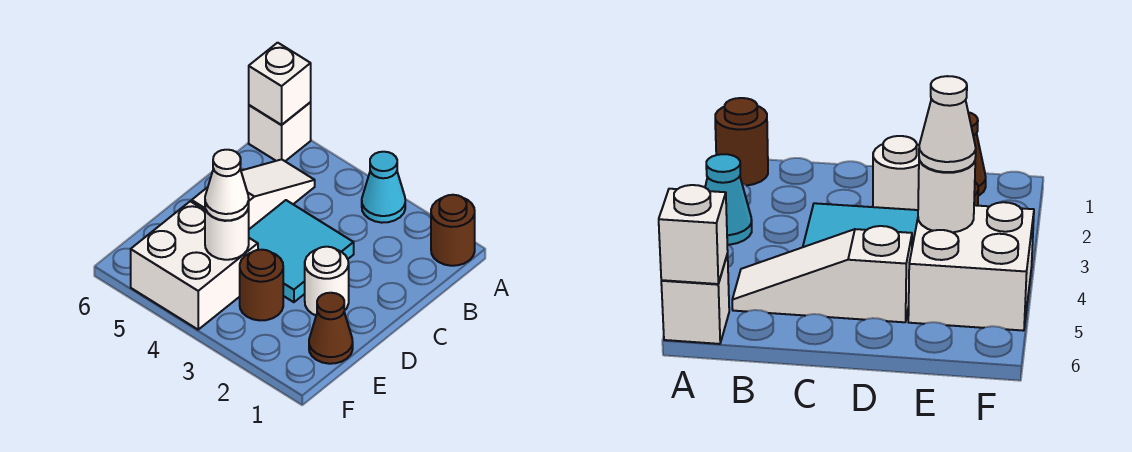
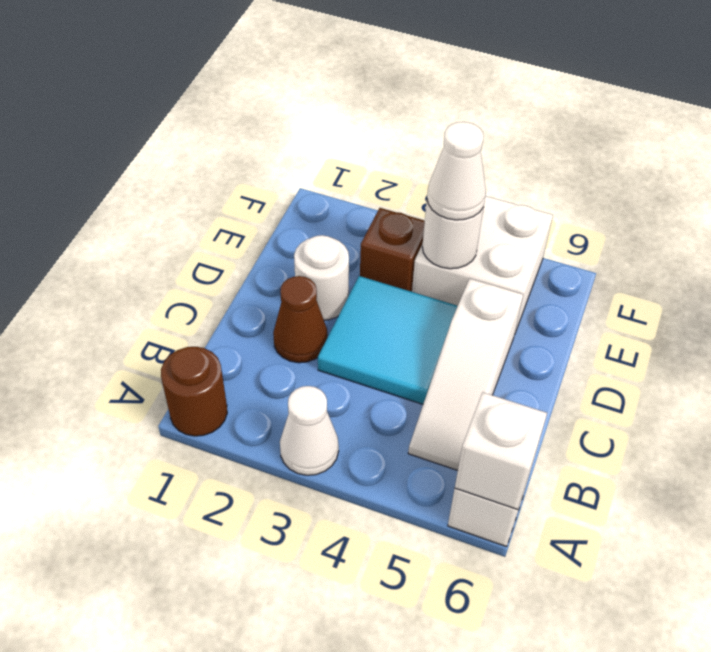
cyan 1x1 cone [362,152,405,223] -> white 1x1 cone [280,386,339,475]
brown 1x1 cone [309,293,353,364] -> brown 1x1 cone moved to [273,276,328,363]
brown 1x1 round brick [240,250,283,320] -> brown 1x1 brick [360,208,425,292]

